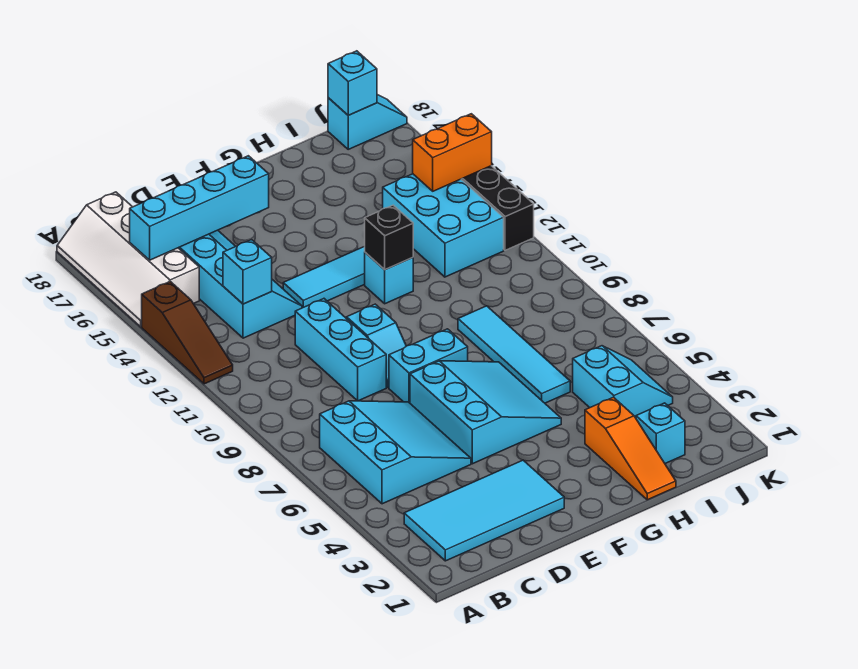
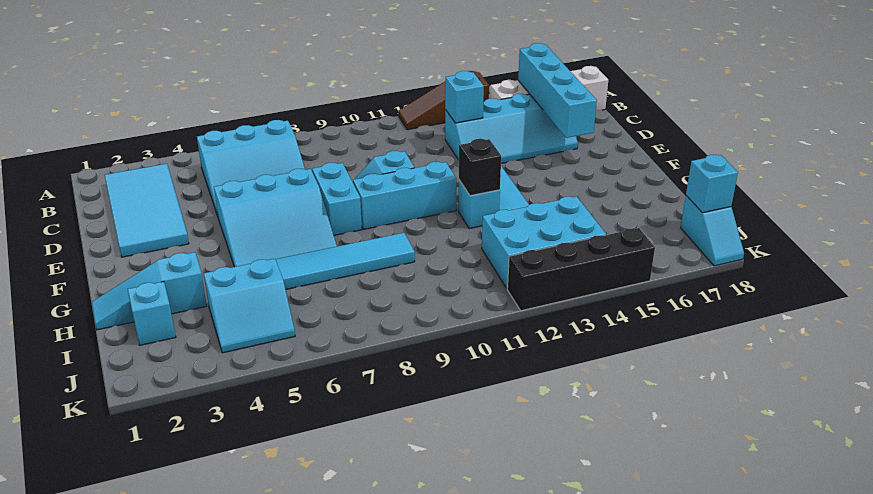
cyan 1x3 brick [295,299,386,401] -> cyan 1x3 brick moved to [353,162,457,229]
orange 1x3 slope [585,397,676,500] -> cyan 1x3 slope [92,252,207,330]
orange 1x2 brick [413,114,492,191] -> none

